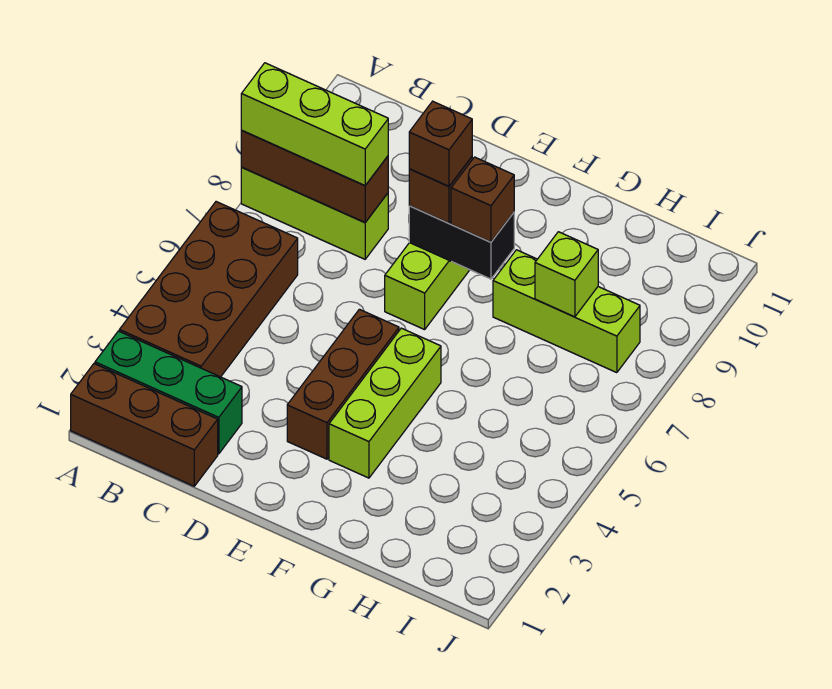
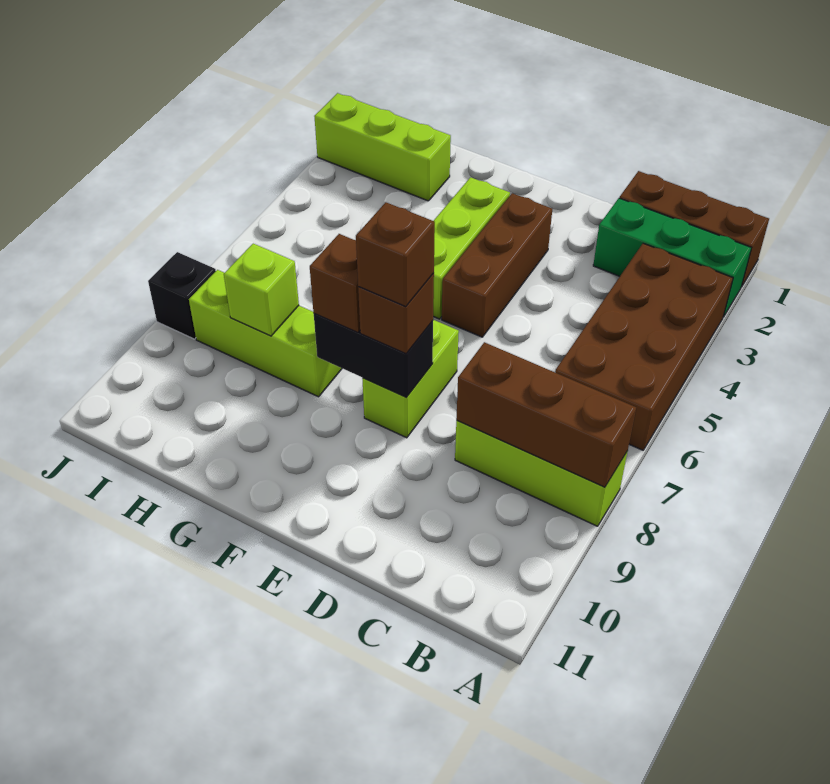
lime 1x3 brick [241,63,388,186] -> lime 1x3 brick moved to [314,93,451,201]
none -> black 1x1 brick [148,252,216,339]

